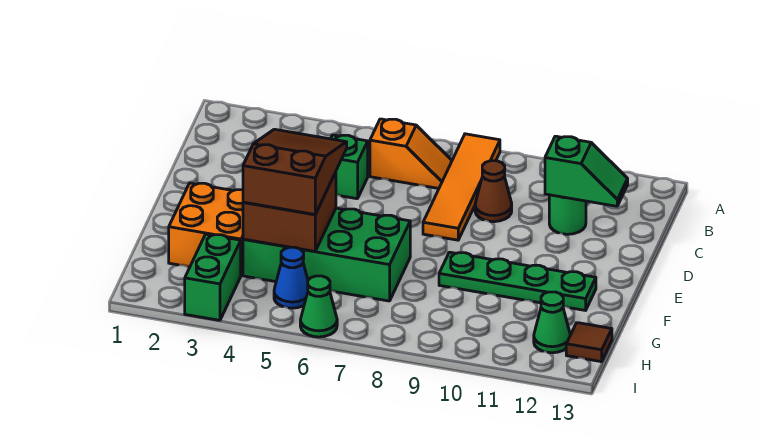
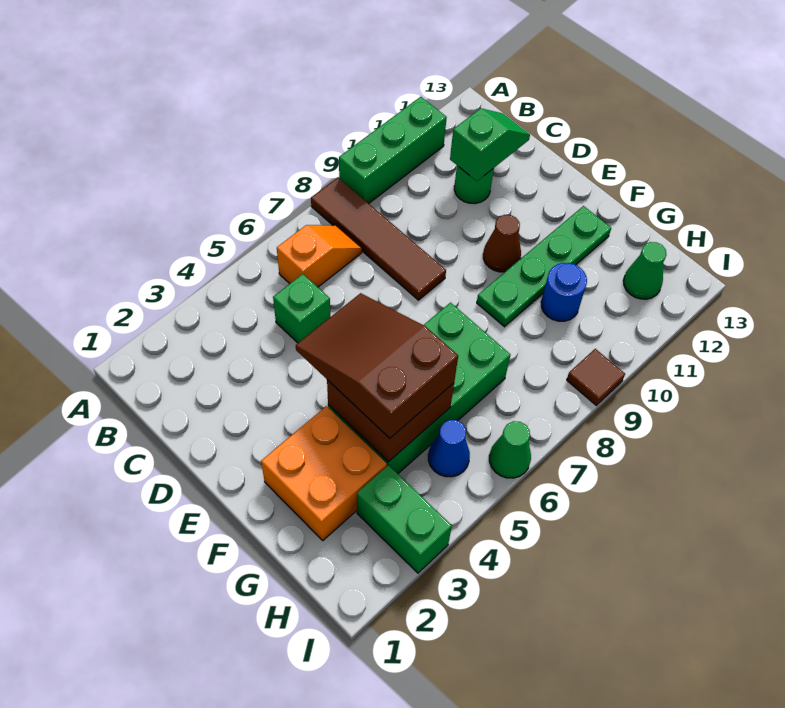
orange 1x4 tile [423,134,500,240] -> brown 1x4 tile [311,178,446,300]
none -> green 1x3 brick [339,97,447,204]
brown 1x1 cone [475,161,512,222] -> brown 1x1 cone moved to [483,215,521,272]
none -> blue 1x1 round brick [541,263,587,321]
brown 1x1 tile [566,323,612,362] -> brown 1x1 tile moved to [567,349,625,405]

